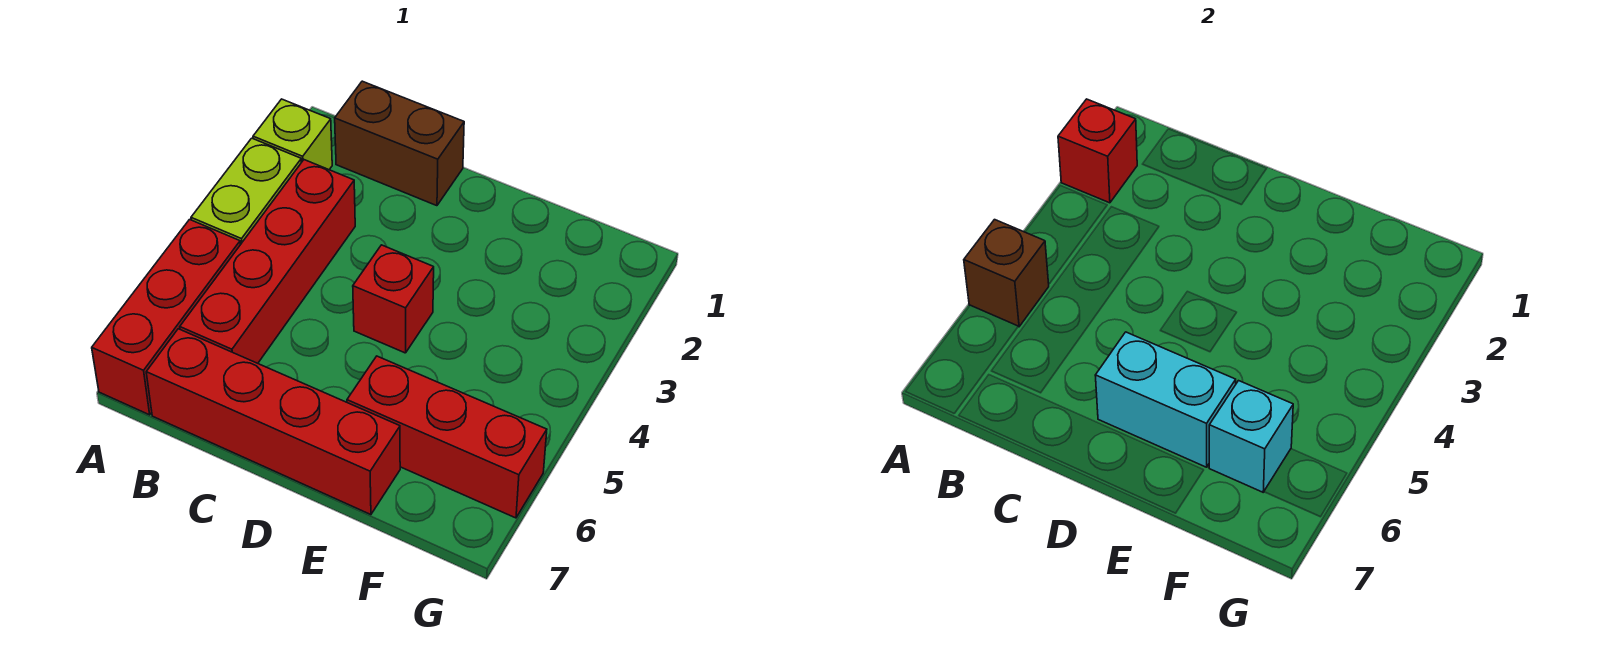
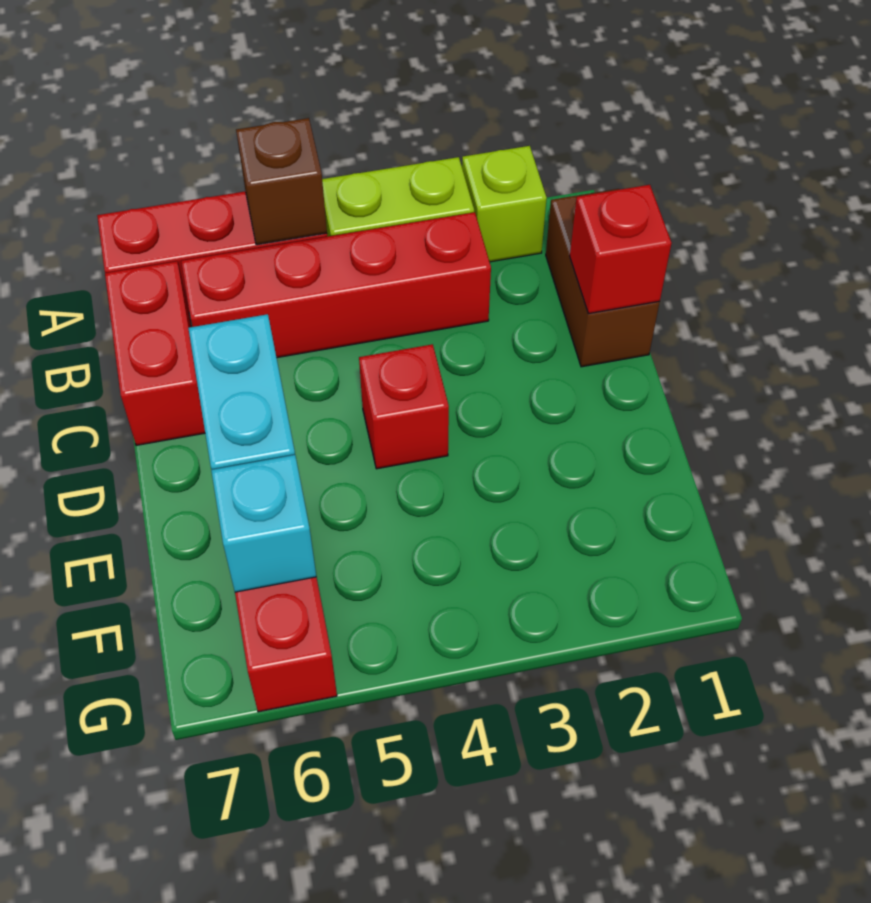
red 1x1 brick [1058,99,1137,203] -> red 1x1 brick moved to [570,185,671,313]
red 1x4 brick [146,329,400,515] -> red 1x2 brick [105,261,205,445]

